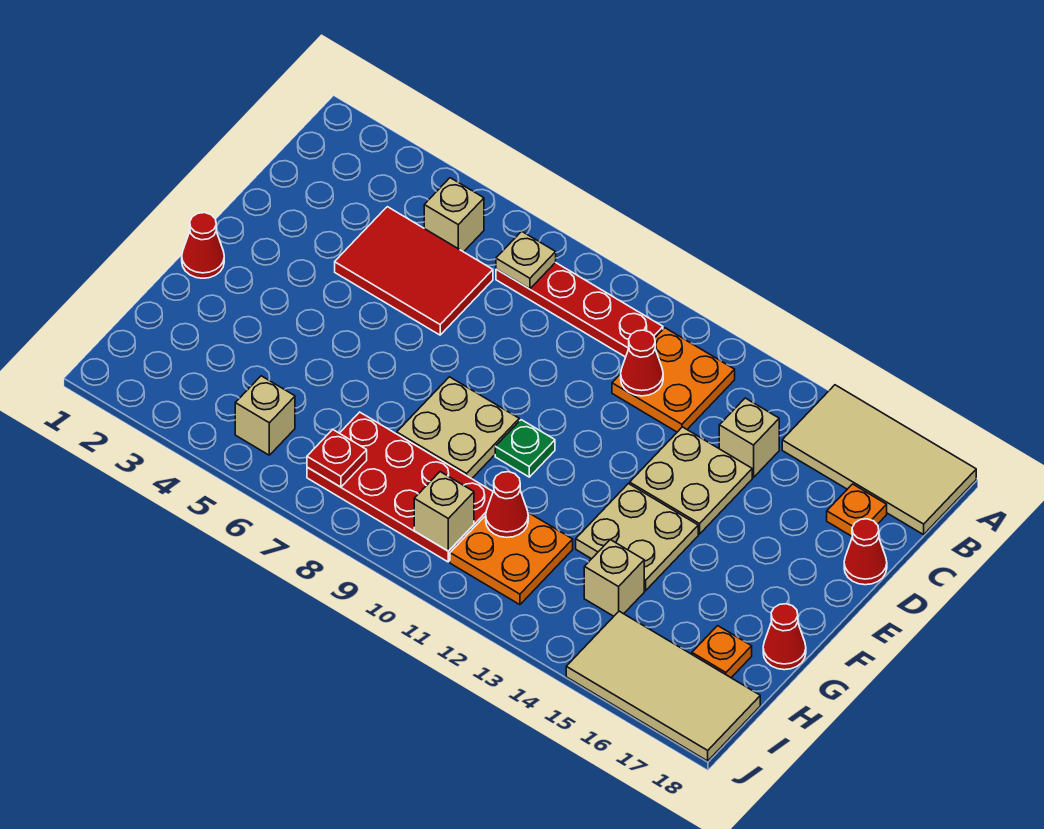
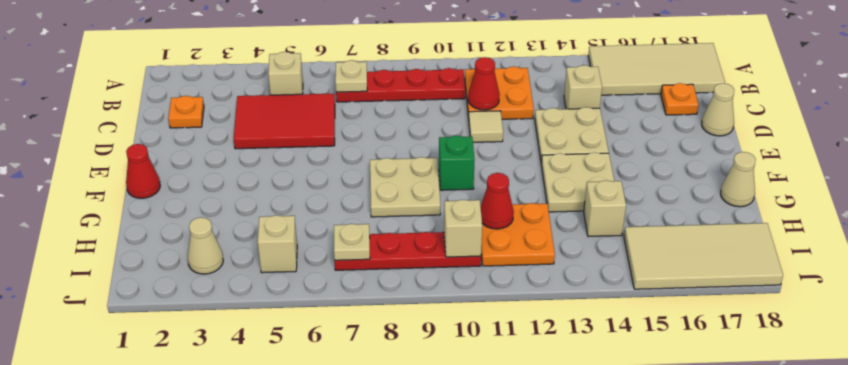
none -> tan 1x1 tile [469,111,503,142]
red 1x1 cone [844,519,887,585] -> tan 1x1 cone [702,83,734,136]
green 1x1 plate [495,420,555,477] -> green 1x1 brick [439,136,475,190]
red 1x1 cone [763,604,806,670] -> tan 1x1 cone [721,152,756,207]
red 2x4 plate [307,412,493,562] -> red 1x4 plate [335,232,481,270]
orange 1x1 plate [692,626,752,678] -> orange 1x1 plate moved to [168,96,204,128]
none -> tan 1x1 cone [188,217,223,274]
red 1x1 plate [307,429,367,487] -> tan 1x1 plate [334,224,370,260]

